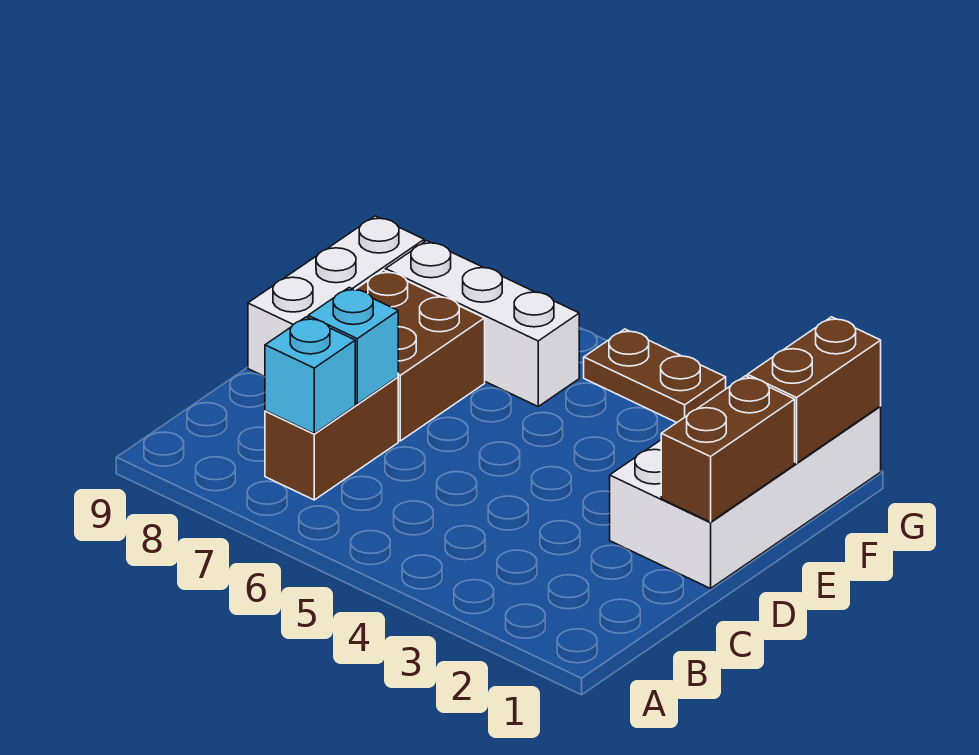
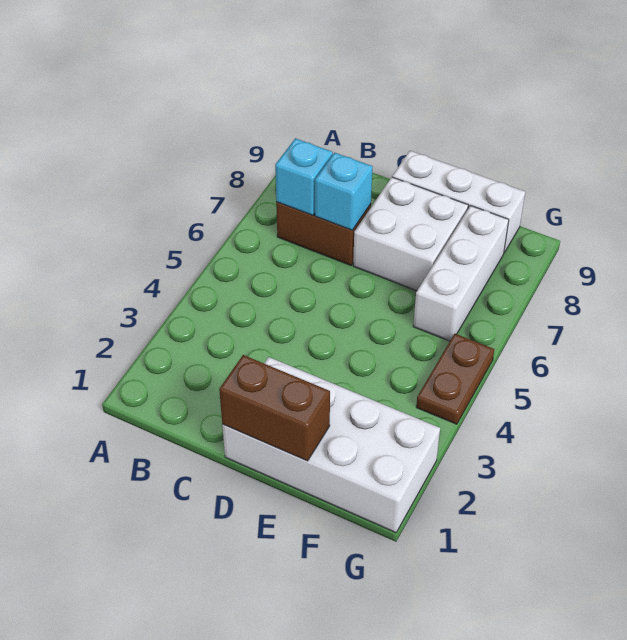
brown 2x2 brick [355,270,485,441] -> white 2x2 brick [353,177,468,291]
brown 1x2 brick [747,317,881,463] -> none

